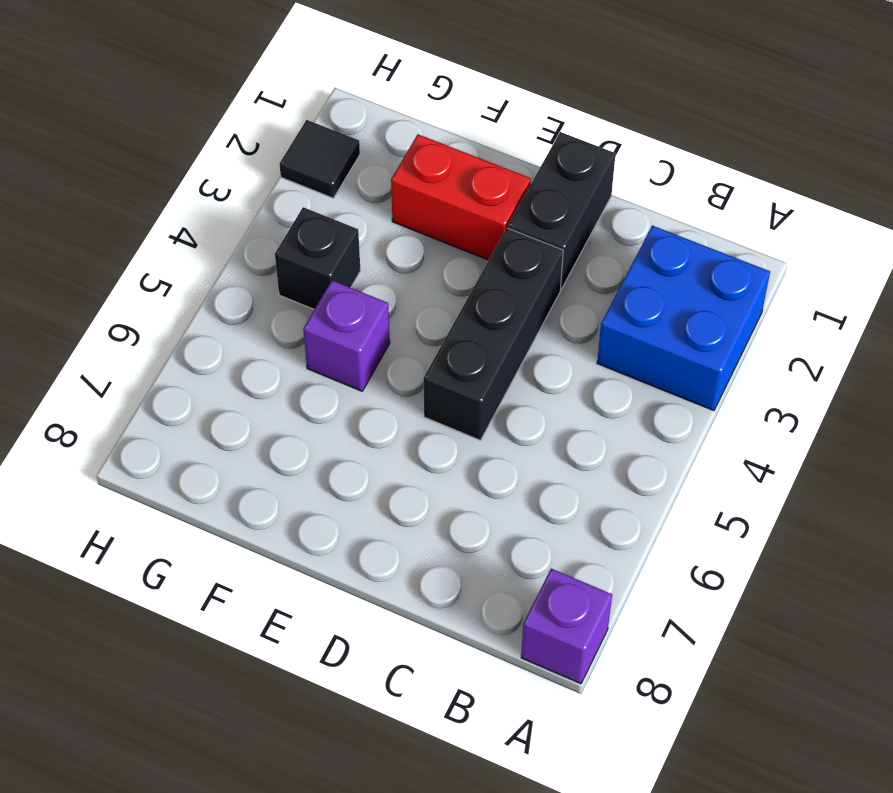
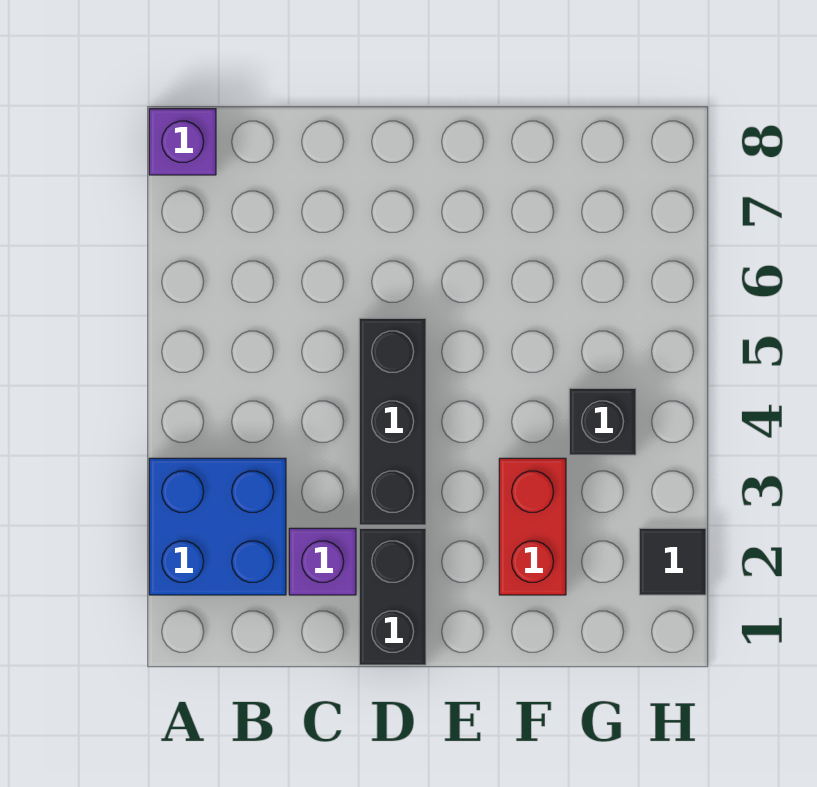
red 1x2 brick [391,134,531,260] -> red 1x2 brick turned to [499,458,566,595]
purple 1x1 brick [303,280,390,391] -> purple 1x1 brick moved to [289,528,356,595]

